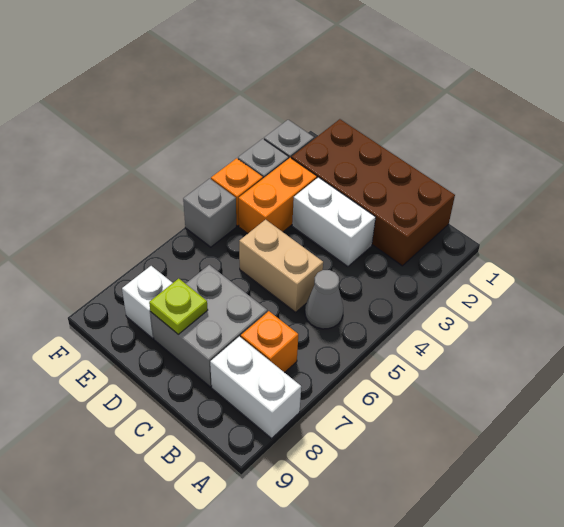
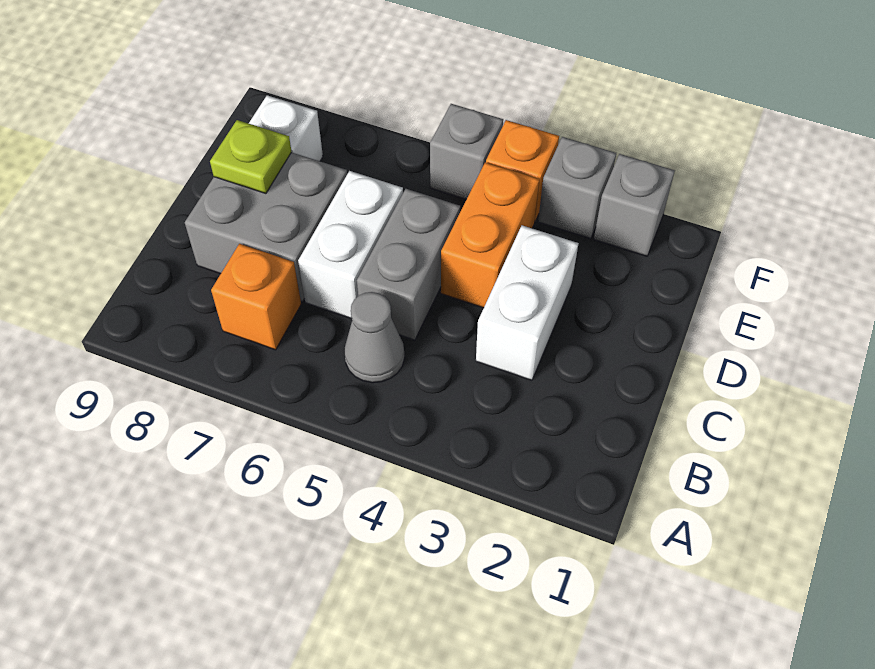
white 1x2 brick [210,336,301,438] -> white 1x2 brick moved to [298,171,403,319]
brown 2x4 brick [291,119,455,266] -> none
tan 1x2 brick [239,219,323,312] -> grey 1x2 brick [357,189,460,340]
orange 1x2 brick [239,158,317,234] -> orange 1x2 brick turned to [441,162,539,308]

